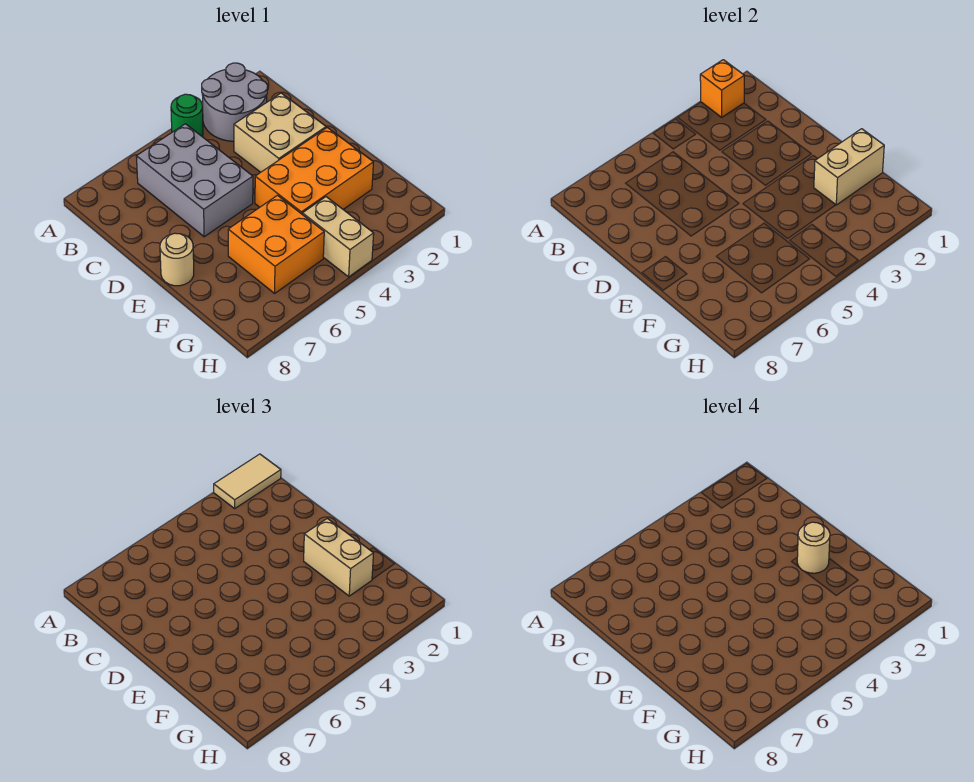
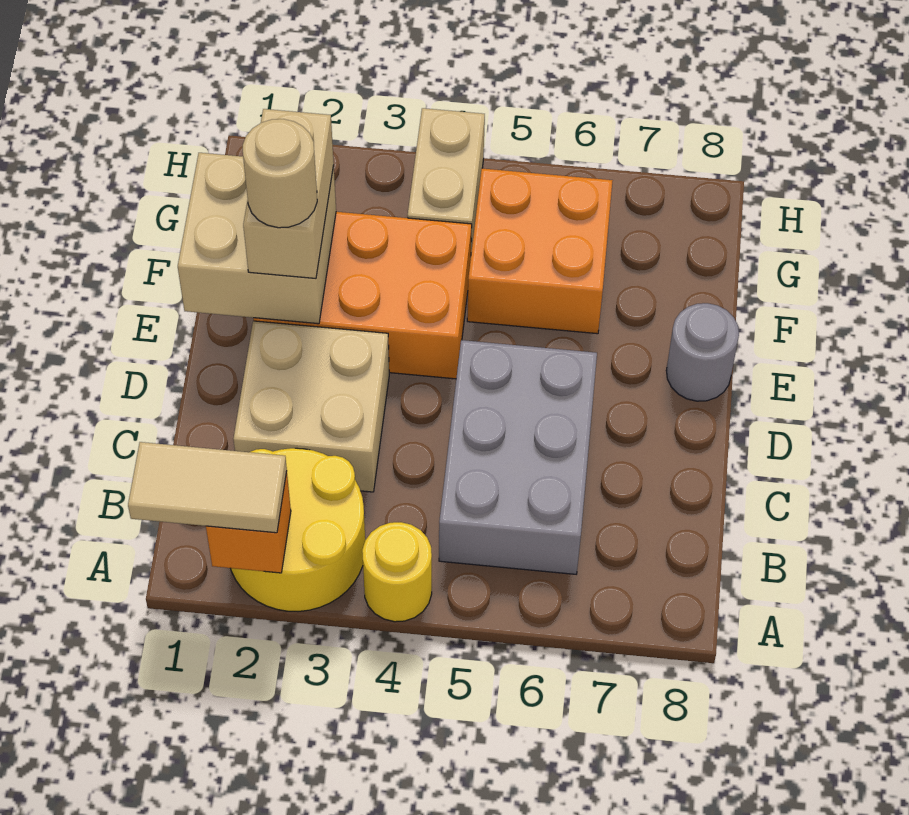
grey 2x2 round brick [202,63,268,141] -> yellow 2x2 round brick [231,448,365,612]
green 1x1 round brick [171,94,203,136] -> yellow 1x1 round brick [362,522,432,622]
tan 1x1 round brick [160,233,194,286] -> grey 1x1 round brick [666,303,739,401]
tan 1x2 brick [814,129,884,205] -> tan 2x2 brick [178,153,336,324]

